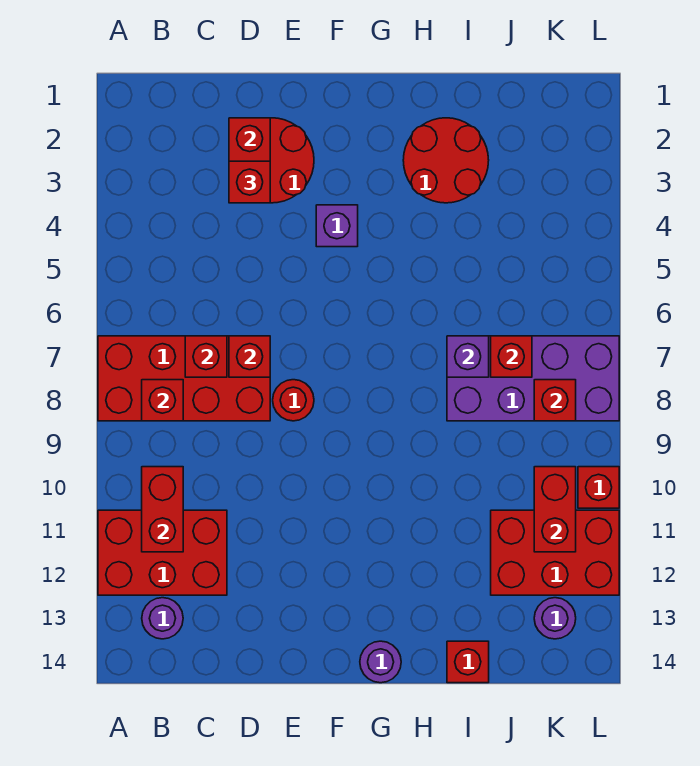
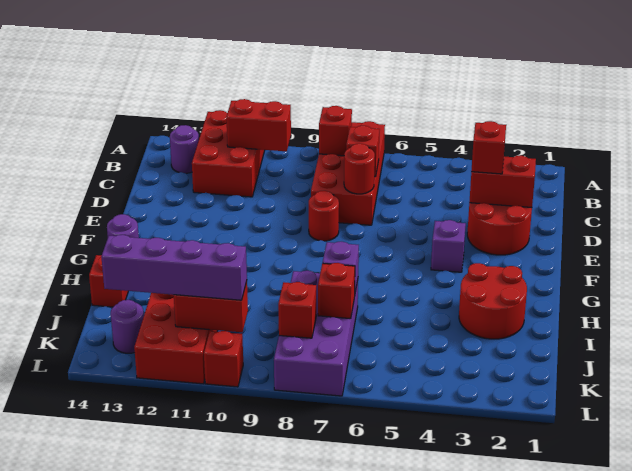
red 1x1 brick [229,336,270,377] -> red 1x1 round brick [344,144,375,194]
none -> purple 1x4 brick [101,235,247,300]

